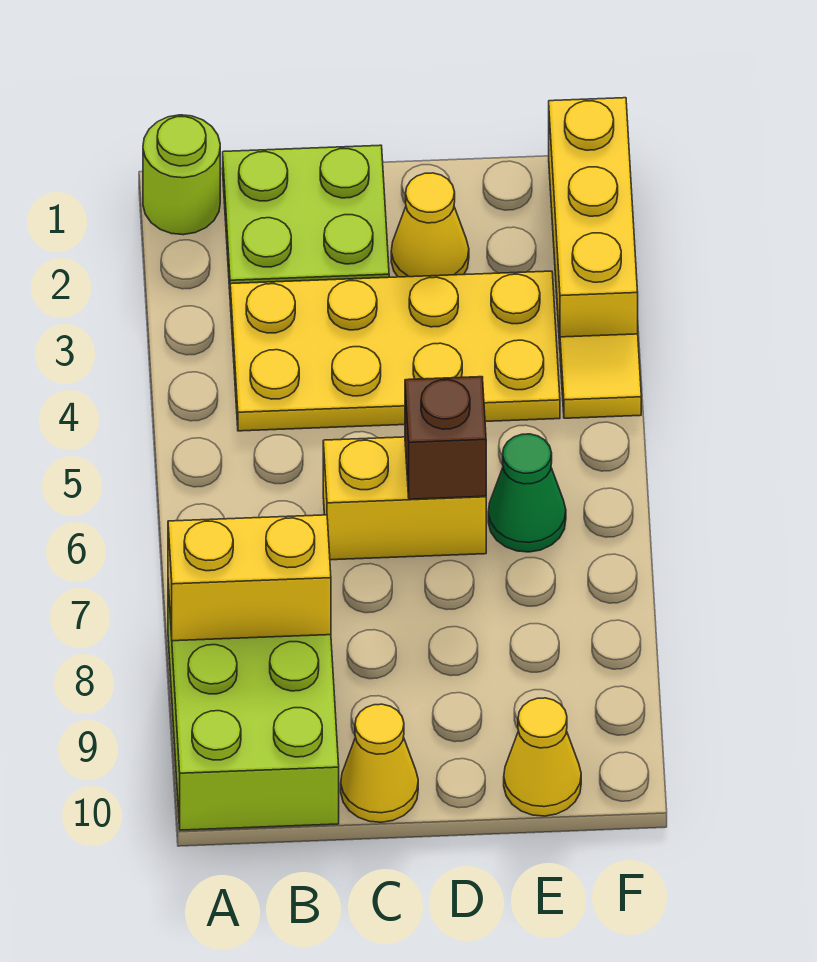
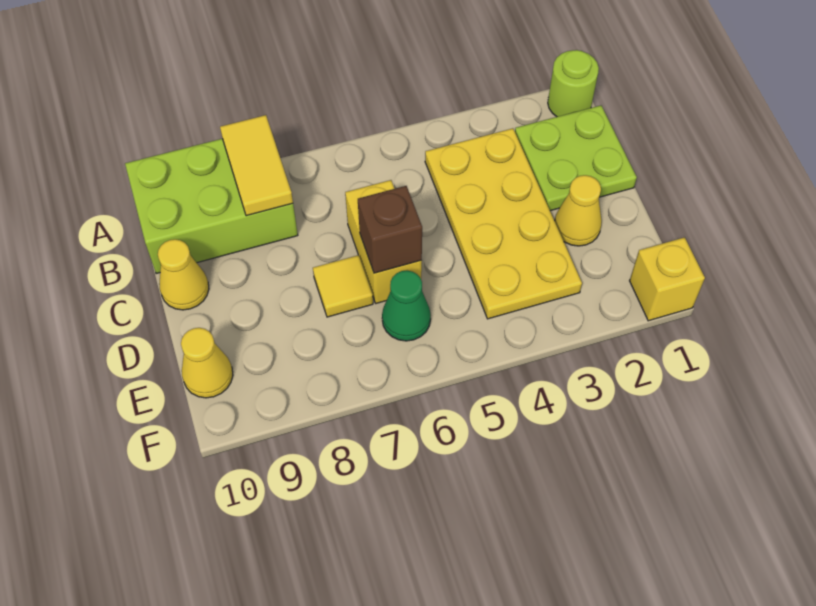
yellow 1x2 brick [168,515,331,641] -> yellow 1x2 tile [220,115,293,216]
yellow 1x3 brick [549,98,638,344] -> yellow 1x1 brick [630,237,705,321]
yellow 1x1 tile [560,334,641,418] -> yellow 1x1 tile moved to [313,255,373,317]

